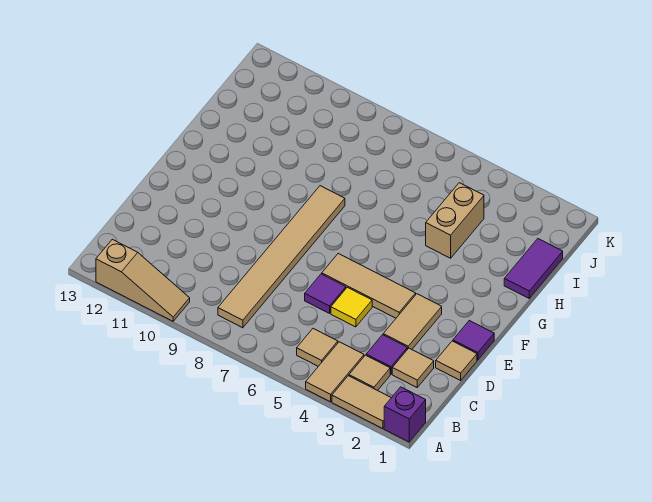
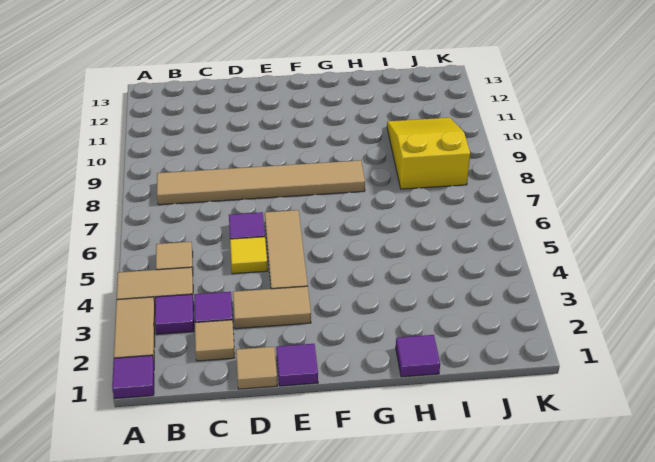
purple 1x1 brick [384,387,426,442] -> purple 1x1 tile [112,356,154,399]
tan 1x3 slope [96,239,190,321] -> none
tan 1x1 tile [349,355,390,391] -> purple 1x1 tile [155,294,194,334]
purple 1x2 tile [504,239,563,298] -> purple 1x1 tile [396,335,440,377]
tan 1x2 brick [426,183,484,258] -> none
none -> yellow 2x3 slope [387,118,470,189]

